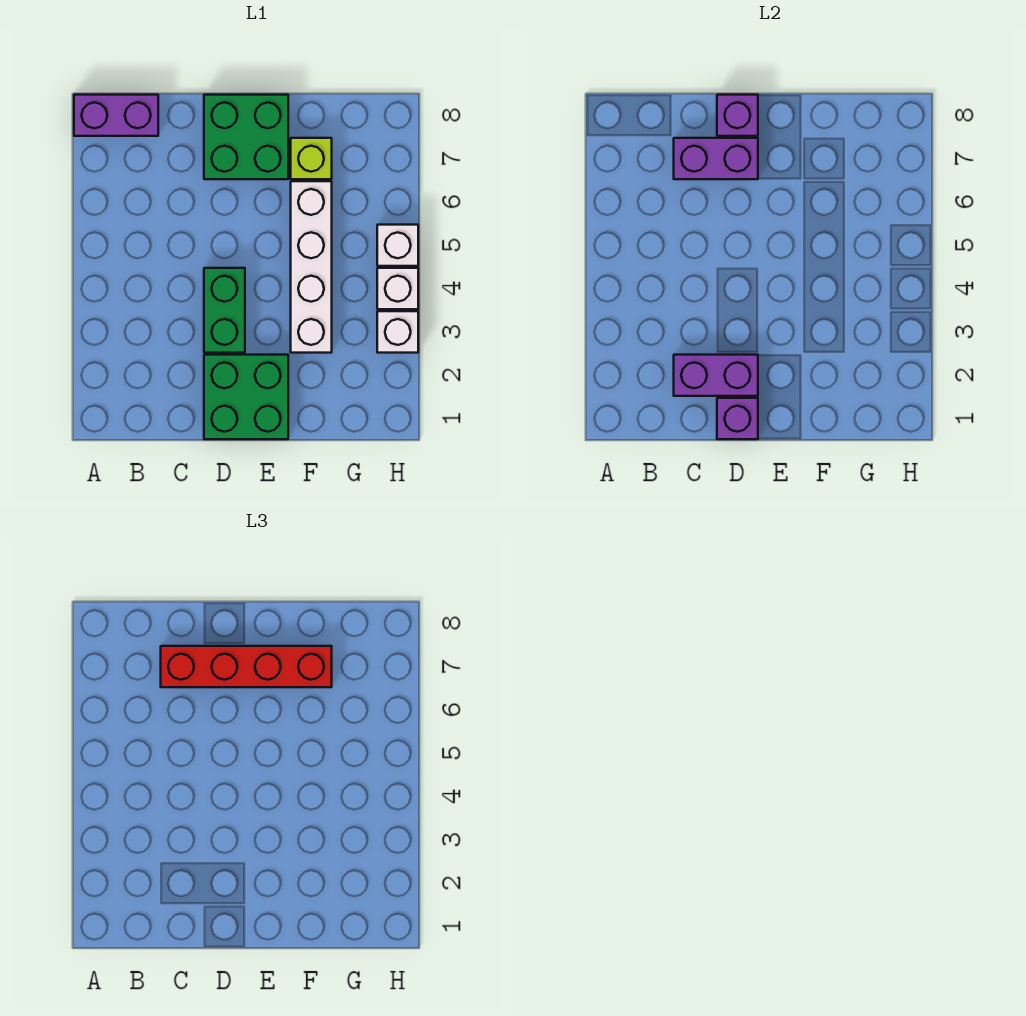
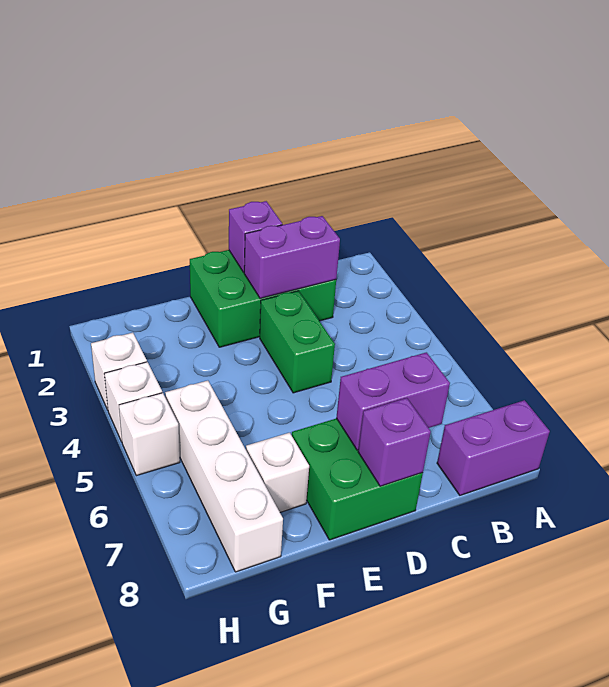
red 1x4 brick [161,646,332,687] -> none
green 2x2 brick [204,355,288,439] -> green 2x3 brick [190,250,336,347]
white 1x4 brick [291,181,332,353] -> white 1x4 brick moved to [165,381,283,572]
lime 1x1 brick [291,138,332,179] -> white 1x1 brick [246,433,309,512]

